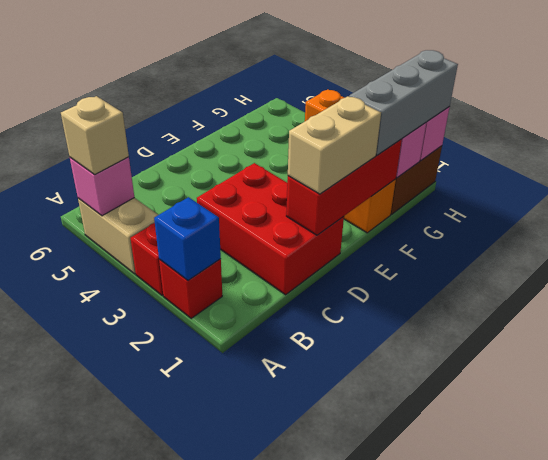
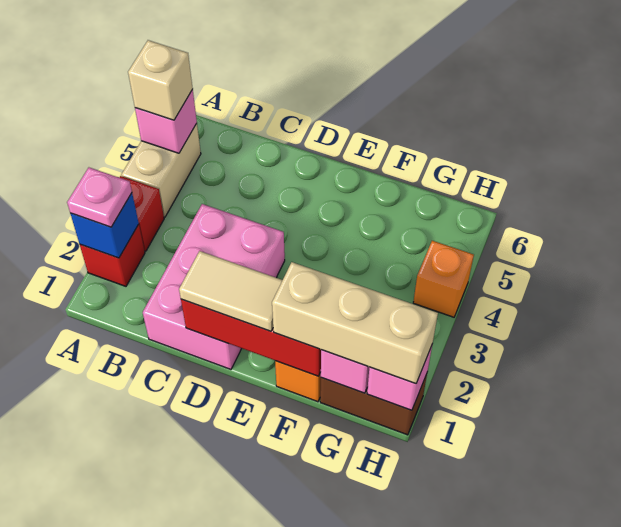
none -> pink 1x1 plate [67,168,132,227]
red 2x3 brick [197,163,344,295] -> pink 2x3 brick [143,204,285,369]
tan 1x2 brick [288,96,381,194] -> tan 1x2 tile [179,251,282,331]
grey 1x3 brick [349,50,458,155] -> tan 1x3 brick [272,262,438,384]

